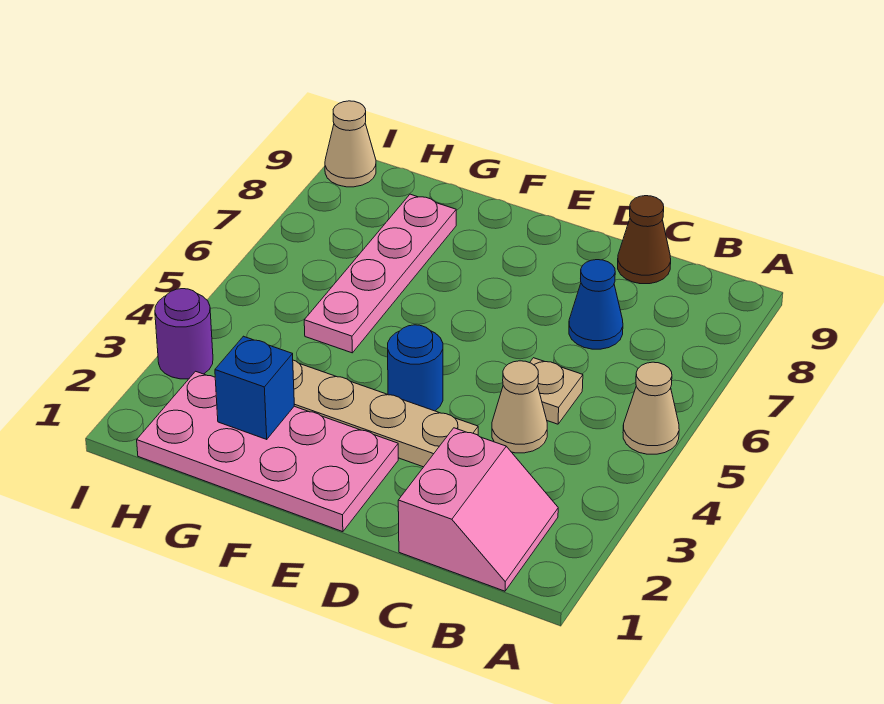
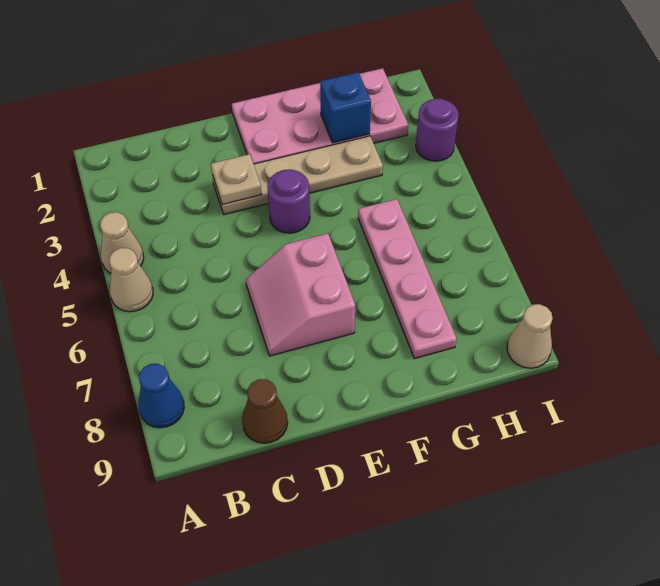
pink 2x2 slope [398,428,558,591] -> pink 2x2 slope moved to [246,233,355,356]
tan 1x1 cone [492,361,547,453] -> tan 1x1 cone moved to [100,212,144,273]
tan 1x1 plate [530,358,583,424] -> tan 1x1 plate moved to [211,154,262,205]
blue 1x1 cone [569,260,623,349] -> blue 1x1 cone moved to [138,364,184,428]
blue 1x1 round brick [388,325,443,411] -> purple 1x1 round brick [267,169,310,233]

